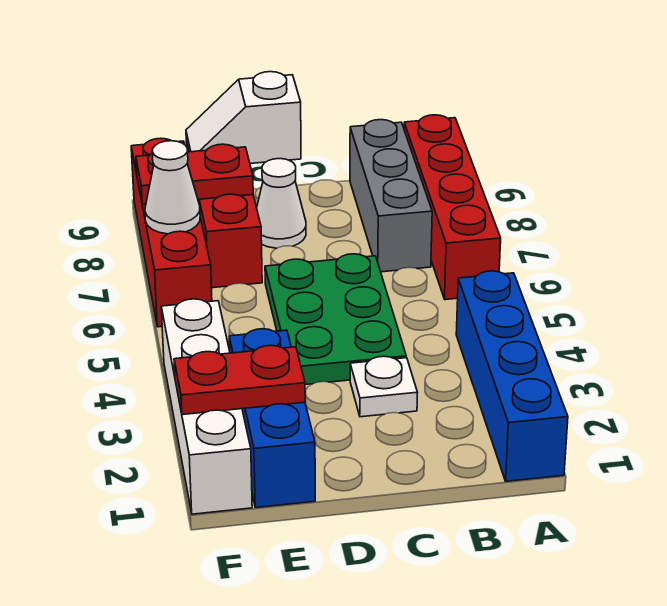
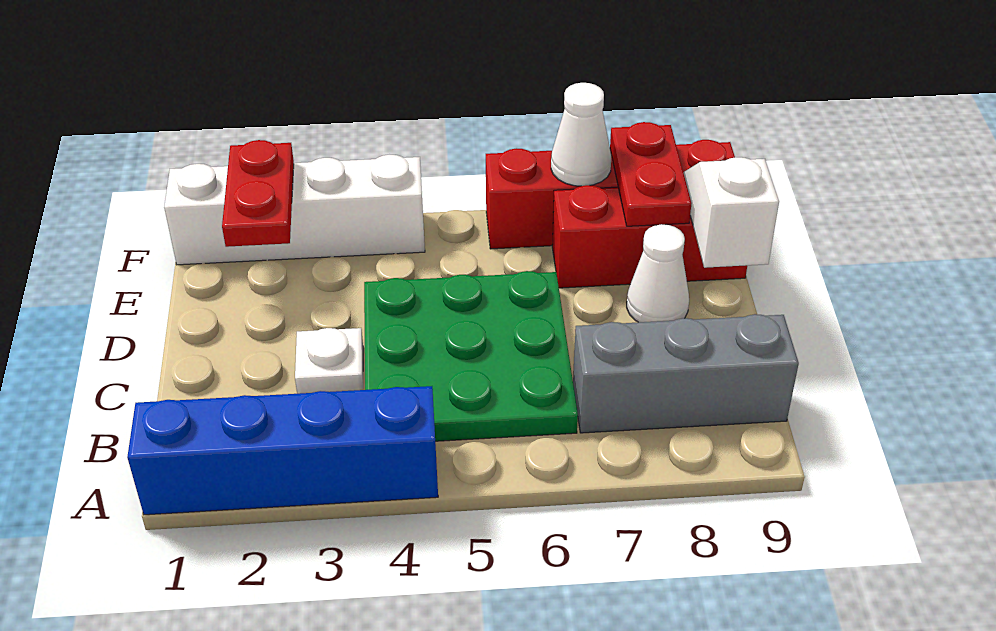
red 1x4 brick [404,115,501,300] -> none
green 2x3 plate [265,254,406,384] -> green 3x3 plate [364,271,578,441]
blue 1x3 brick [229,329,315,508] -> none

